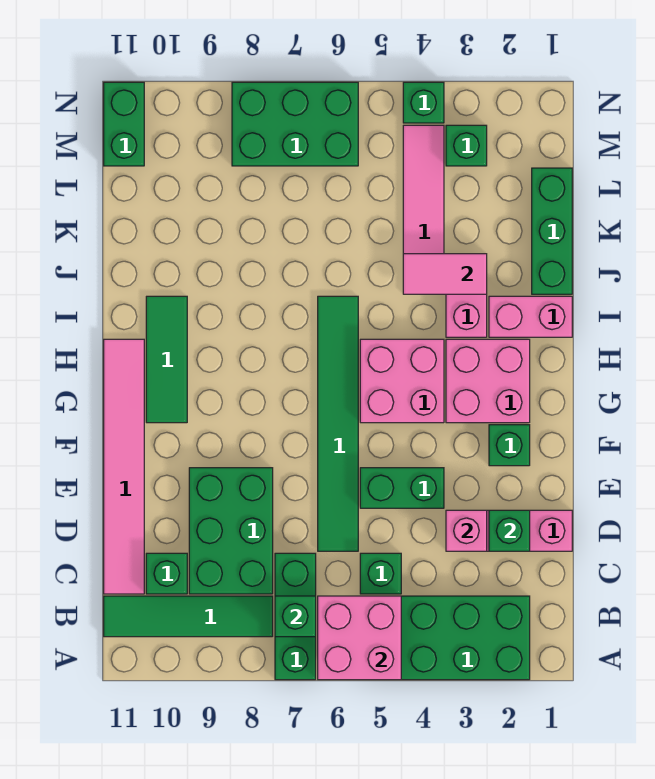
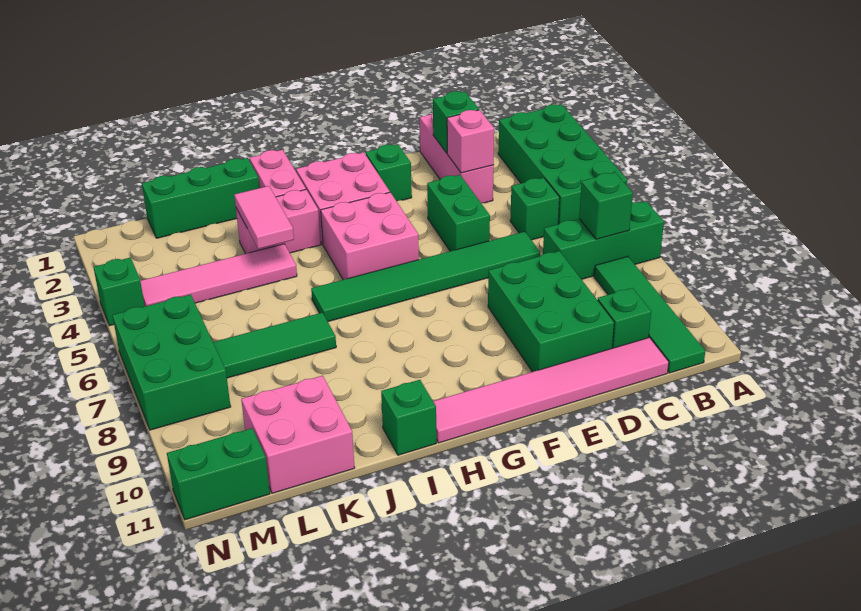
pink 2x2 brick [318,596,401,680] -> pink 2x2 brick moved to [241,376,355,493]
green 2x3 brick [189,468,273,594] -> green 2x3 brick turned to [488,251,614,372]
green 1x3 tile [146,296,187,423] -> green 1x3 tile moved to [213,313,336,378]
green 1x1 brick [446,125,487,166] -> green 1x1 brick moved to [381,380,436,455]

